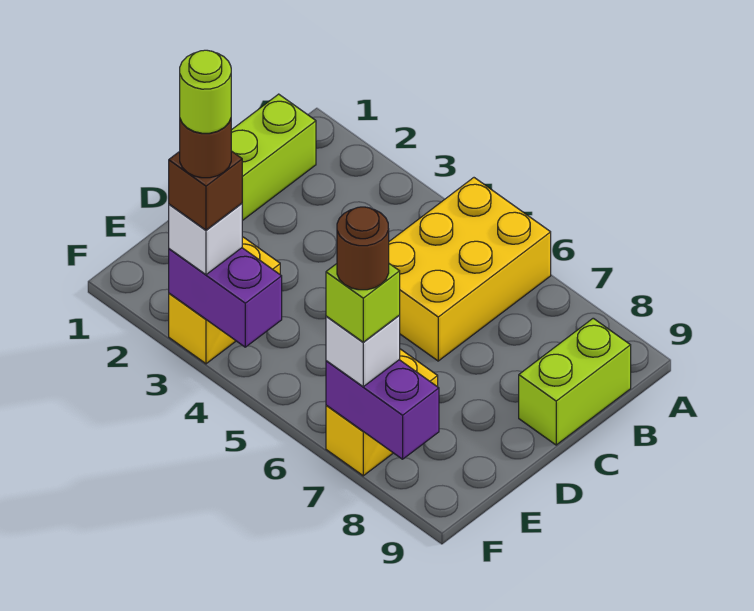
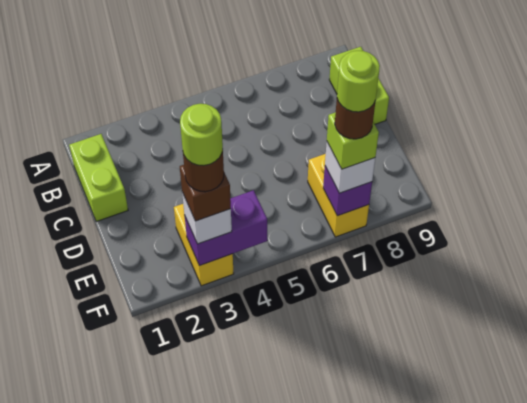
yellow 2x3 brick [389,178,551,361] -> none
purple 1x2 brick [326,360,439,459] -> purple 1x1 brick [323,166,372,216]
none -> lime 1x1 round brick [337,51,380,112]

